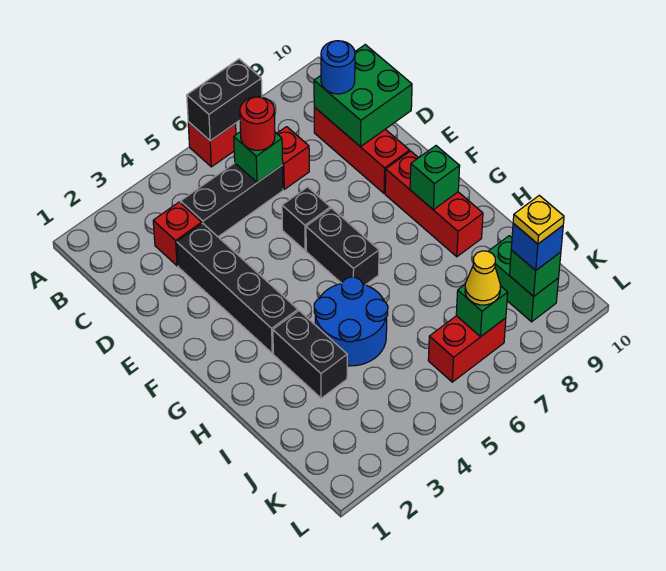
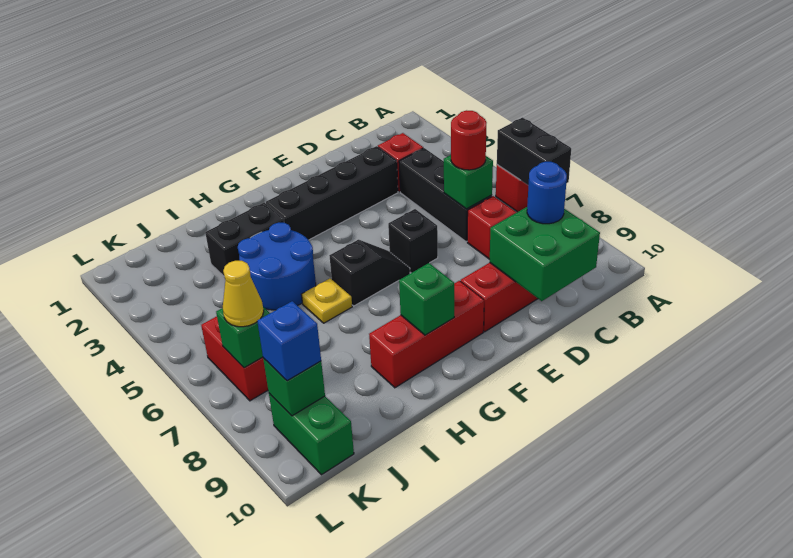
black 1x2 brick [306,208,379,285] -> black 1x2 slope [329,240,410,306]
green 1x2 brick [488,236,559,322] -> green 1x2 brick turned to [269,393,354,475]
yellow 1x1 plate [513,195,564,244] -> yellow 1x1 plate moved to [301,278,352,323]

